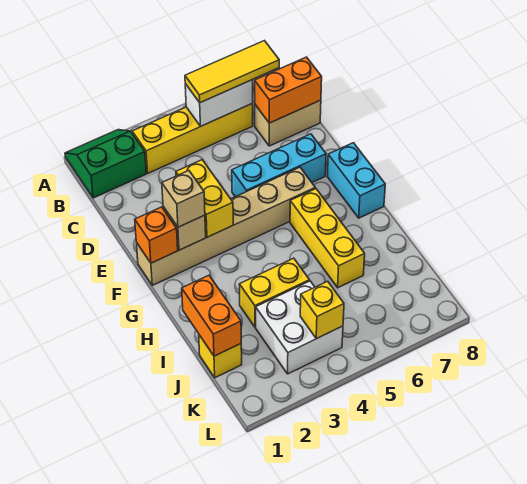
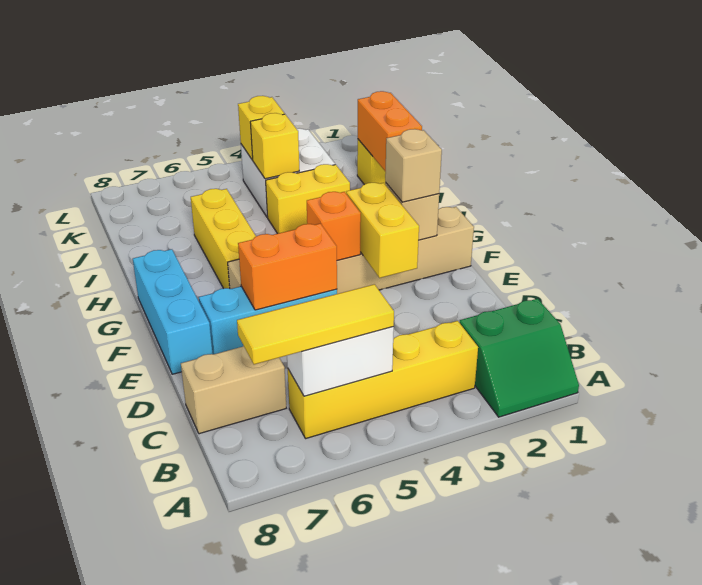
orange 1x2 brick [255,57,322,123] -> orange 1x2 brick moved to [238,224,337,310]
orange 1x1 brick [135,207,178,263] -> orange 1x1 brick moved to [307,192,361,260]
cyan 1x2 brick [327,143,385,218] -> cyan 1x3 brick [133,249,213,374]
none -> yellow 1x1 brick [250,113,299,179]

